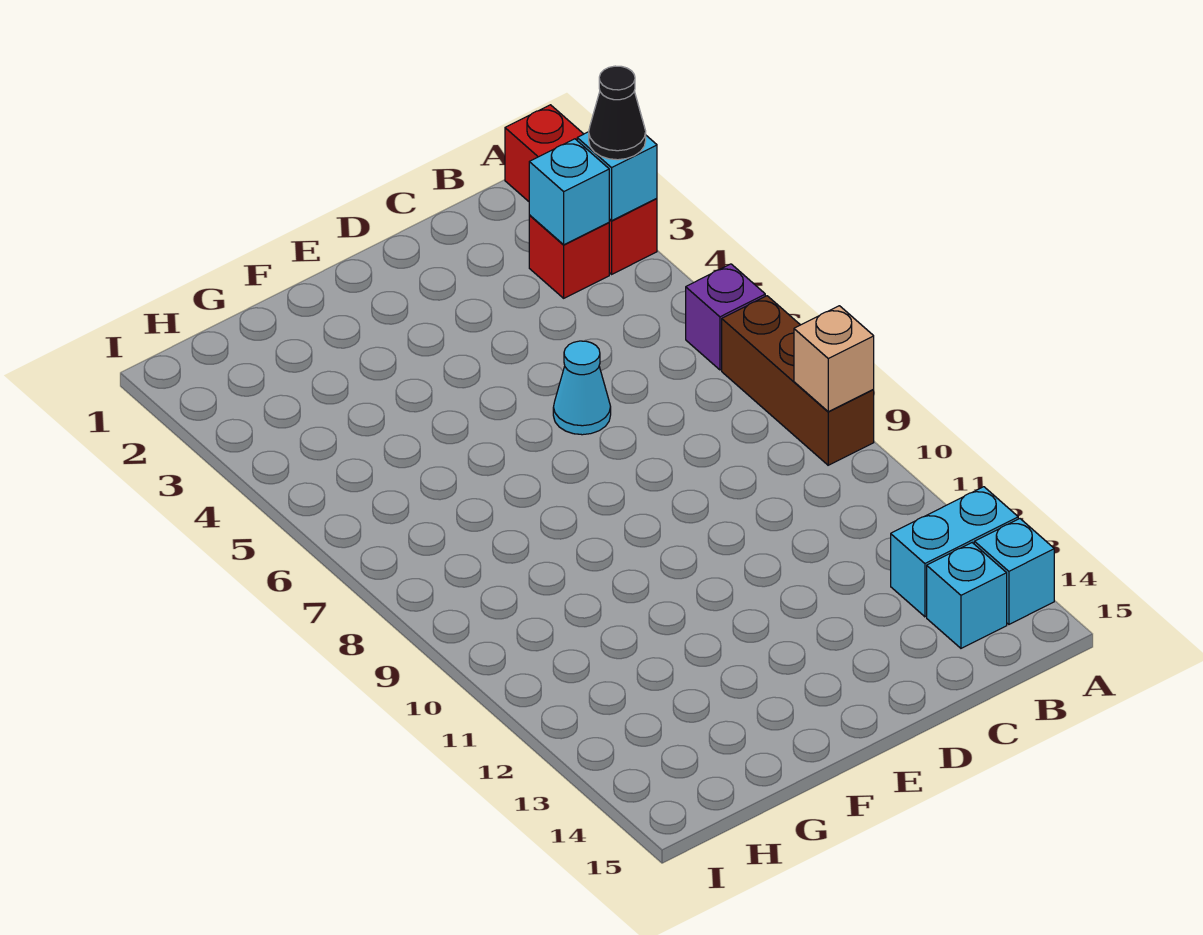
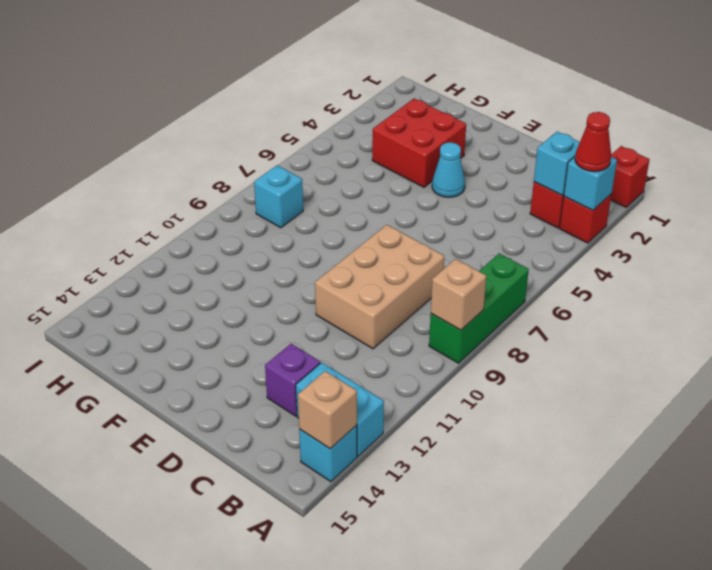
black 1x1 cone [589,66,646,160] -> red 1x1 cone [575,112,611,172]
purple 1x1 brick [686,264,765,370] -> purple 1x1 brick moved to [265,344,320,416]
brown 1x3 brick [722,296,874,465] -> green 1x3 brick [429,254,529,363]
none -> tan 1x1 brick [298,371,357,449]
cyan 1x1 brick [927,543,1007,648] -> cyan 1x1 brick moved to [254,165,303,228]
none -> tan 2x3 brick [315,225,444,349]
cyan 1x1 cone [553,341,611,435] -> cyan 1x1 cone moved to [432,142,465,197]
none -> red 2x2 brick [372,99,466,187]

